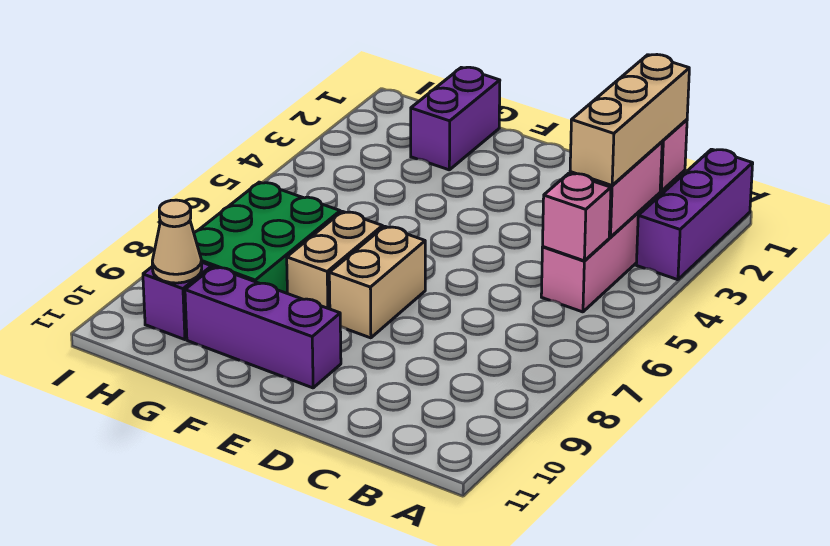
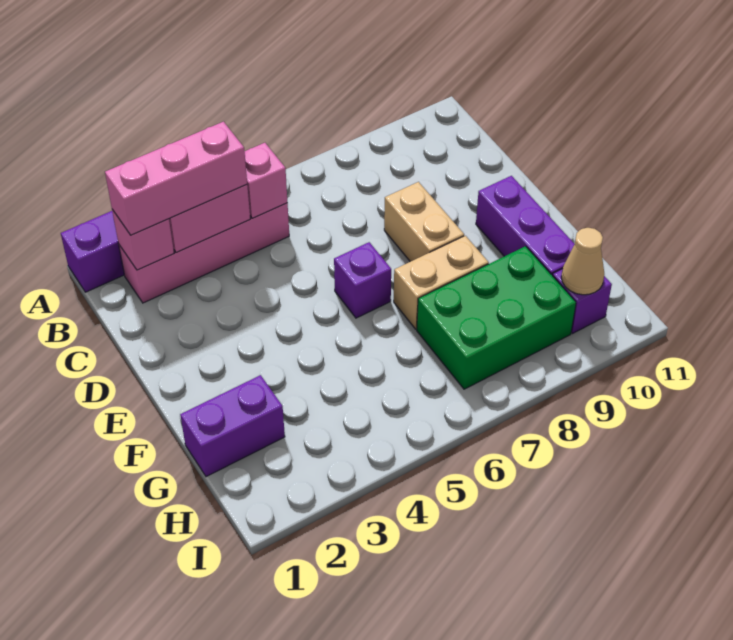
tan 1x3 brick [570,55,689,185] -> pink 1x3 brick [105,122,247,235]
none -> purple 1x1 brick [334,242,391,318]
tan 1x2 brick [329,226,425,338] -> tan 1x2 brick turned to [384,182,464,262]

